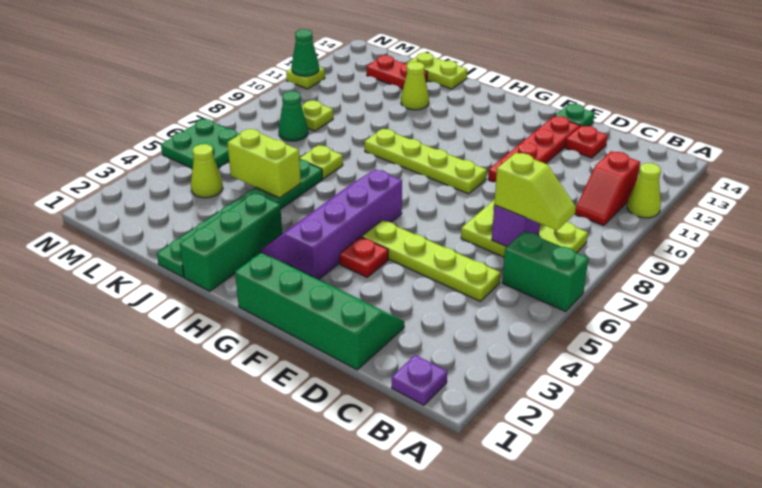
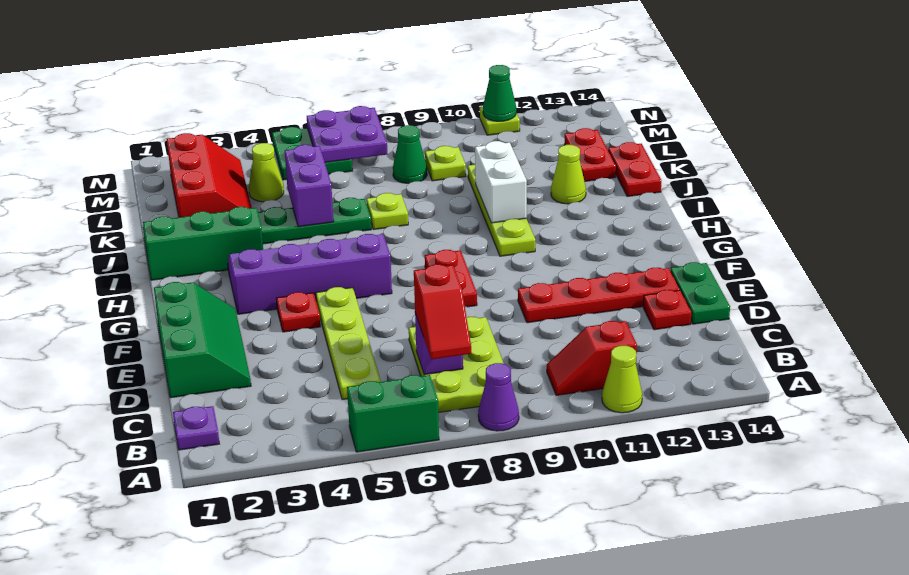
green 1x2 brick [502,231,589,312] -> green 1x2 brick turned to [347,375,439,452]
none -> purple 1x1 cone [478,363,519,431]
lime 1x2 slope [494,153,576,230] -> red 1x2 slope [414,264,471,359]
green 2x4 slope [235,253,404,370] -> green 2x3 slope [154,282,251,398]
green 1x1 plate [555,104,595,126] -> green 1x2 plate [671,262,730,324]
none -> red 1x2 plate [425,250,477,307]
lime 1x4 plate [365,129,487,194] -> lime 1x4 plate moved to [468,165,535,256]
none -> white 1x2 brick [475,141,527,223]
lime 1x2 brick [227,129,301,198] -> purple 1x2 brick [285,145,334,227]
lime 1x2 plate [407,53,467,89] -> red 1x2 plate [608,142,661,196]
none -> red 2x3 slope [167,133,252,217]
none -> purple 2x2 plate [307,106,387,162]

